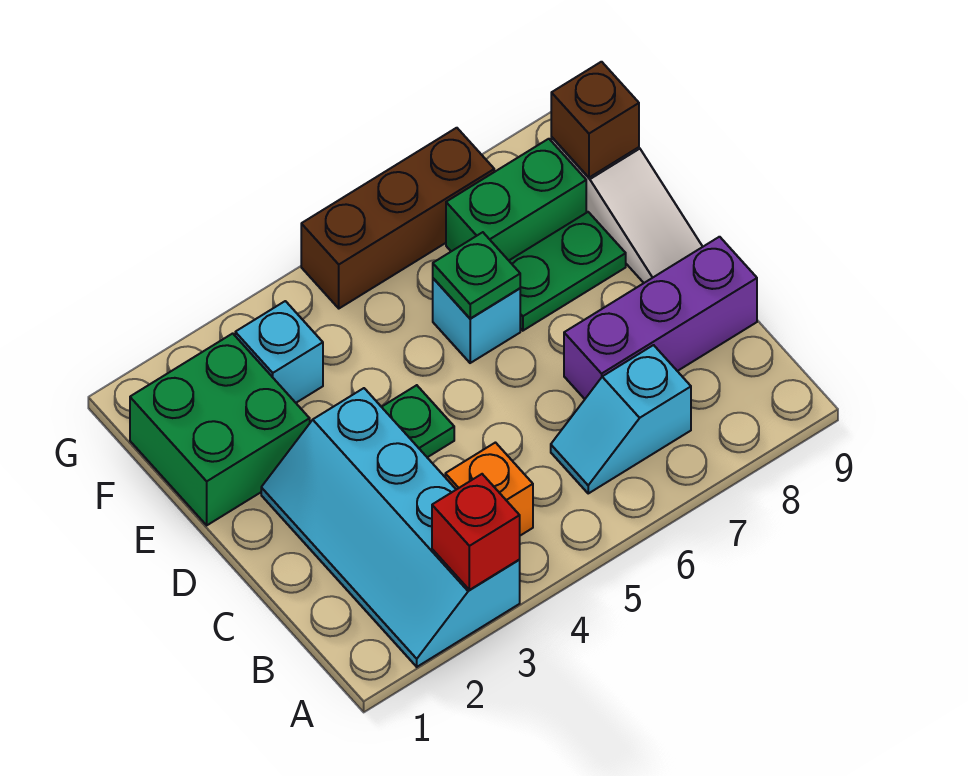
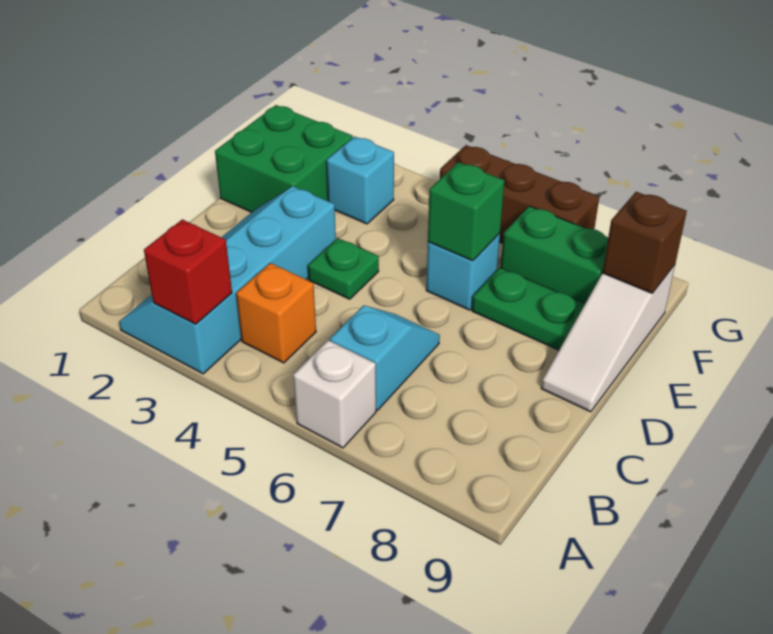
none -> white 1x1 brick [293,340,376,448]
cyan 1x2 slope [551,345,691,493] -> cyan 1x2 slope turned to [330,305,440,410]
purple 1x3 brick [564,237,757,399] -> none
green 1x1 plate [433,232,520,318] -> green 1x1 brick [428,162,504,261]

